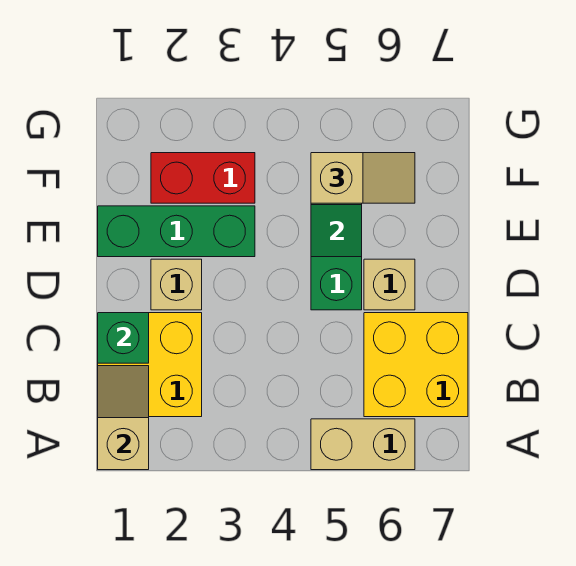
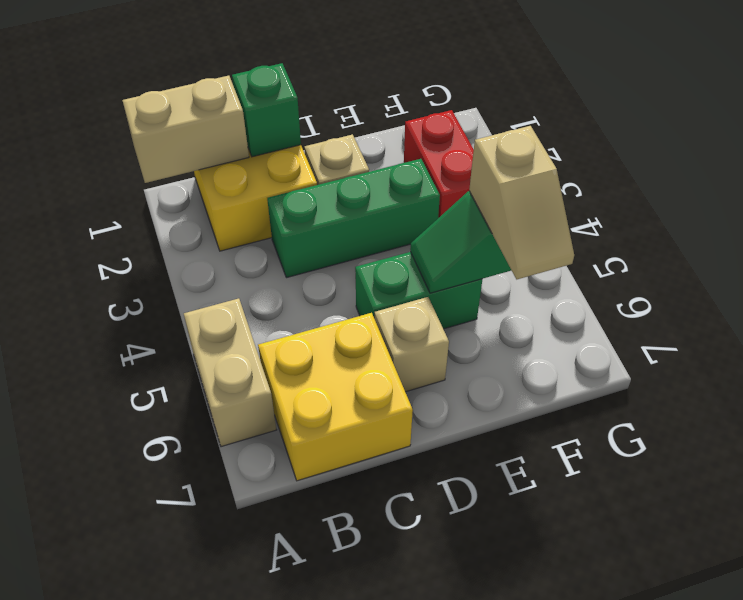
tan 1x2 slope [98,366,149,470] -> tan 1x2 brick [122,76,249,183]
green 1x3 brick [98,206,255,257] -> green 1x3 brick turned to [267,159,440,278]

